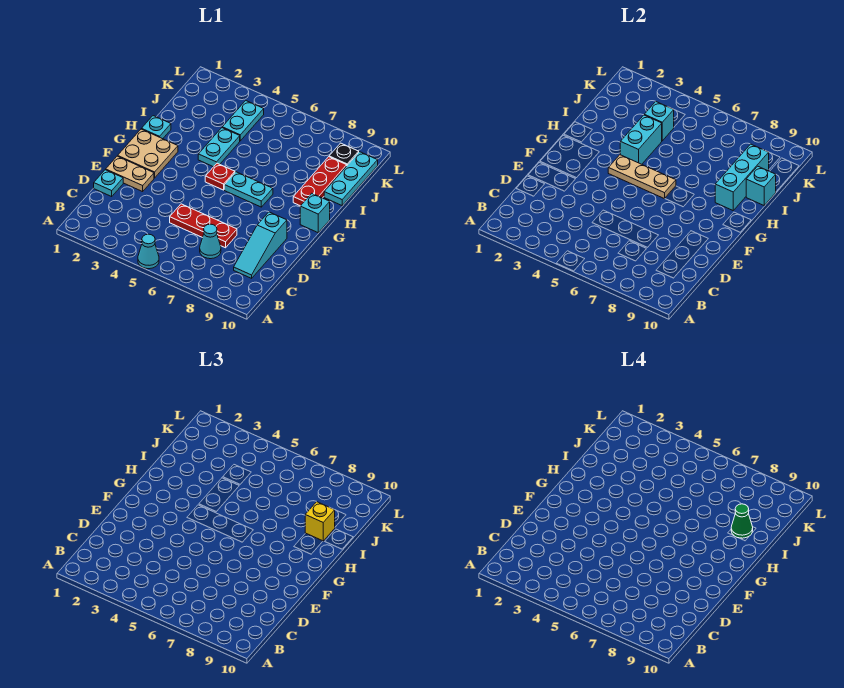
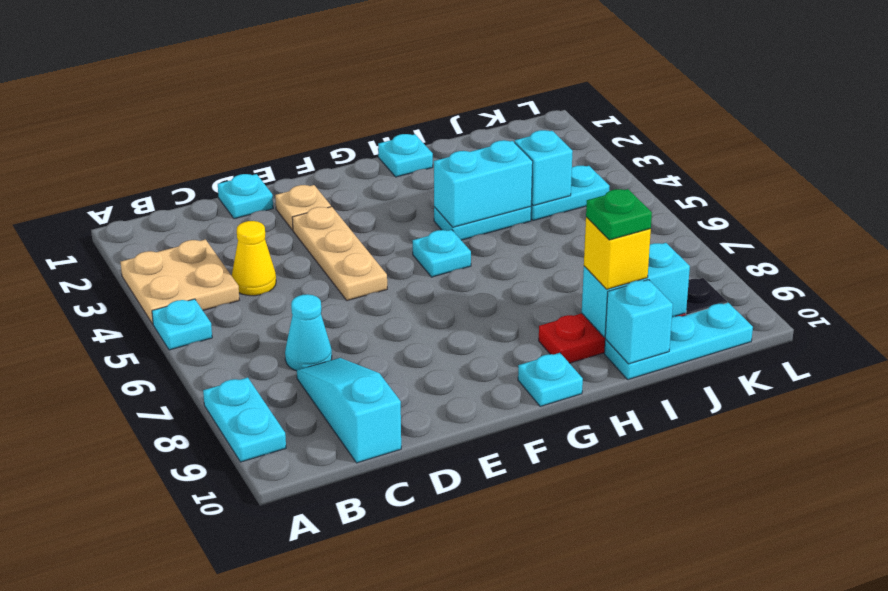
cyan 1x1 cone [138,234,159,269] -> cyan 1x1 plate [152,299,212,350]
none -> yellow 1x1 cone [232,221,276,296]
cyan 1x3 slope [234,212,287,278] -> cyan 1x3 slope turned to [297,358,401,463]
red 1x3 plate [170,204,237,248] -> none
tan 1x2 plate [106,156,154,192] -> tan 1x1 plate [275,185,331,230]
tan 2x2 plate [118,129,178,178] -> tan 2x2 plate moved to [121,239,239,324]
tan 1x3 plate [608,155,676,199] -> tan 1x3 plate moved to [292,207,387,301]
red 1x1 plate [205,163,235,190] -> cyan 1x1 plate [413,230,471,277]
cyan 1x2 plate [224,172,273,207] -> cyan 1x2 plate moved to [203,378,286,462]
cyan 1x1 brick [300,194,330,233] -> cyan 1x1 plate [518,353,583,407]
cyan 1x3 brick [715,144,769,210] -> cyan 1x2 brick [582,243,690,337]
green 1x1 cone [731,504,753,538] -> green 1x1 plate [586,189,652,240]

